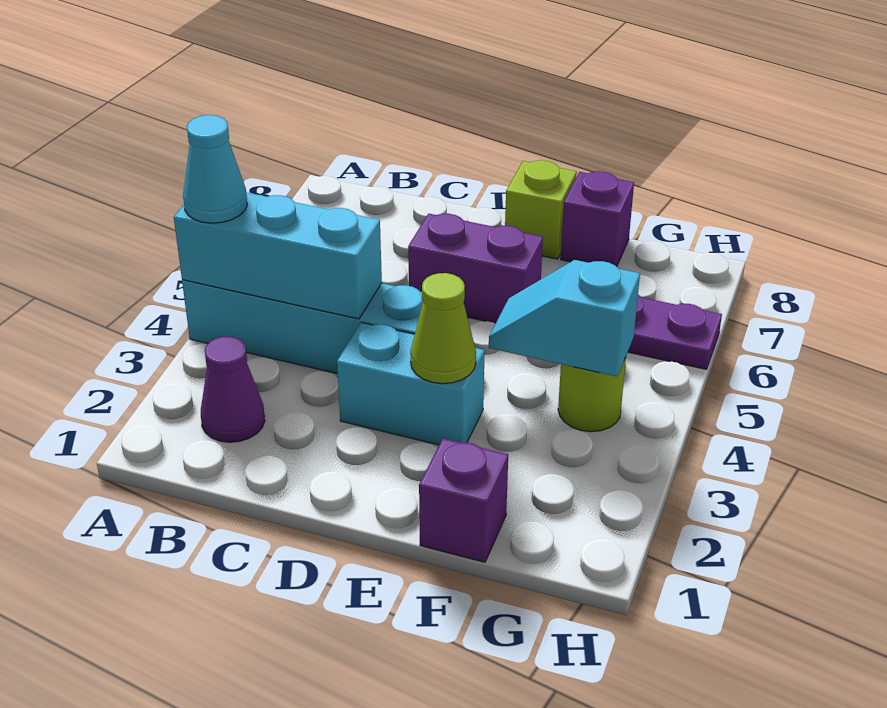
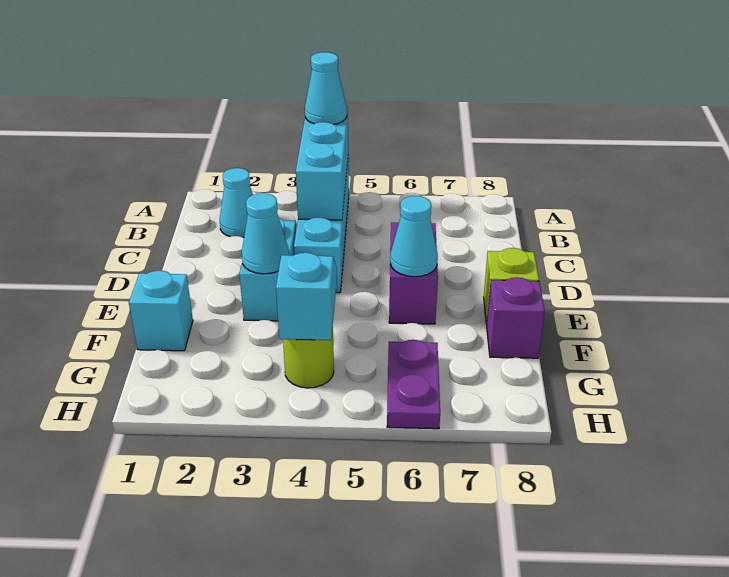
purple 1x1 cone [201,337,265,442] -> cyan 1x1 cone [220,168,253,237]
lime 1x1 cone [410,273,476,384] -> cyan 1x1 cone [242,193,289,274]
none -> cyan 1x1 cone [390,196,438,277]
purple 1x1 brick [419,439,508,562] -> cyan 1x1 brick [129,271,193,351]

